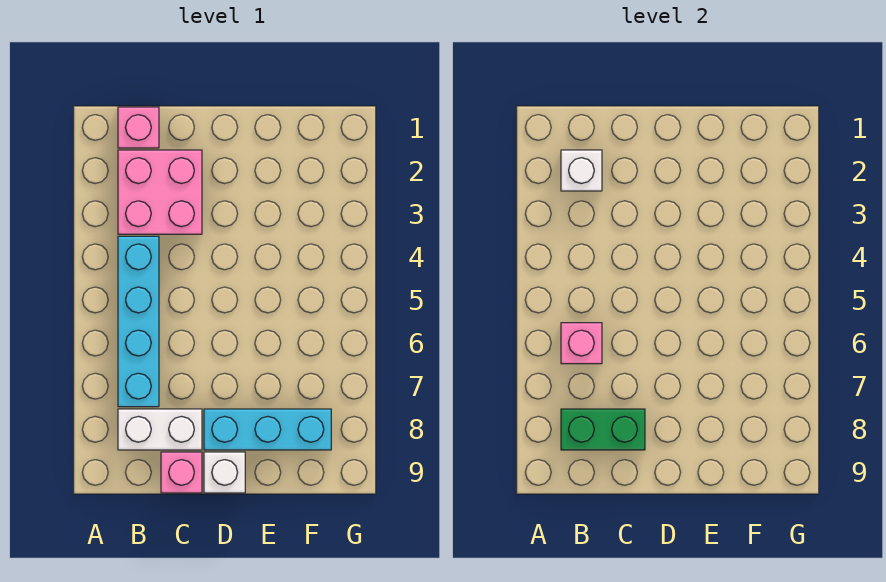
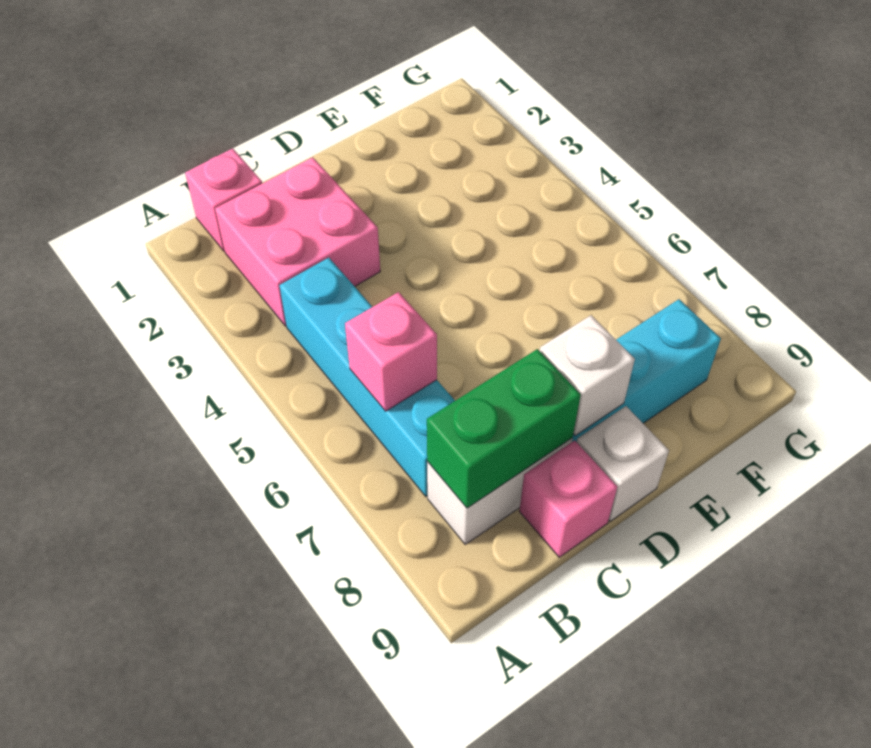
white 1x1 brick [561,150,602,191] -> white 1x1 brick moved to [540,315,635,436]

